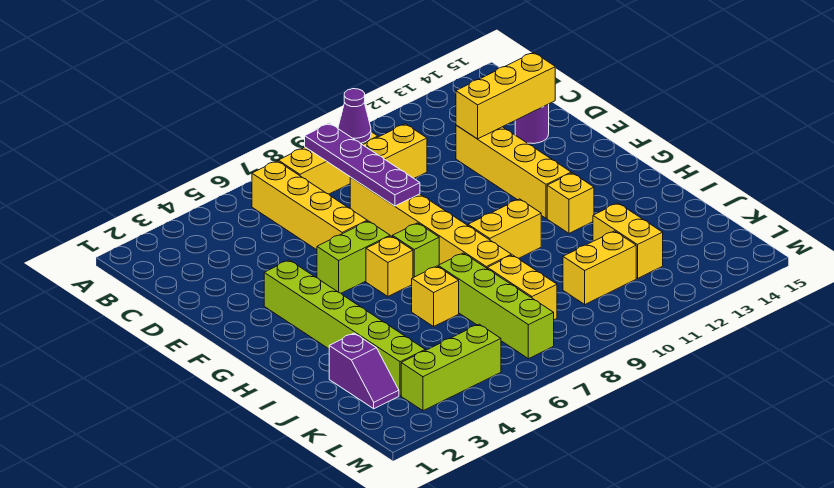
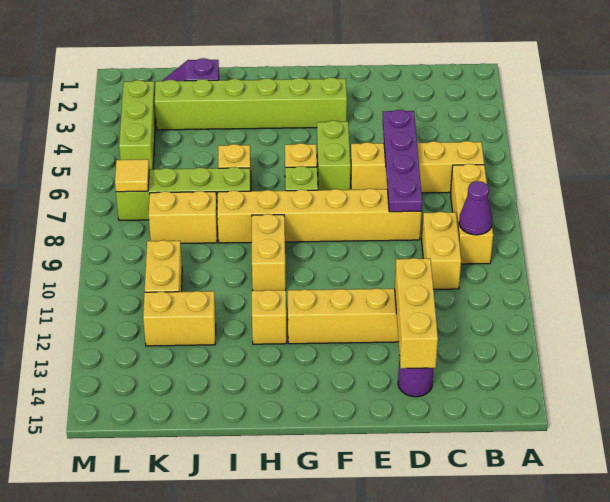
purple 1x4 plate [305,123,420,206] -> purple 1x4 plate turned to [382,110,422,212]
none -> yellow 1x1 tile [115,159,149,192]

